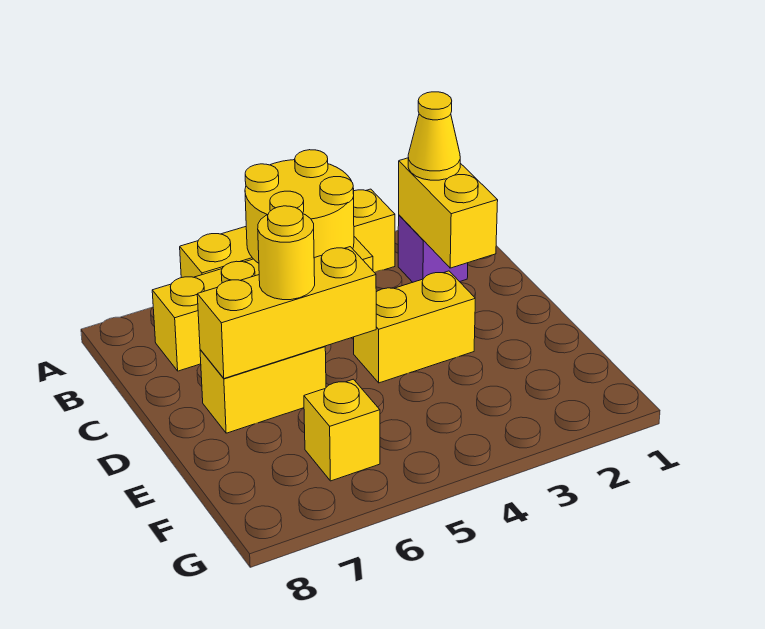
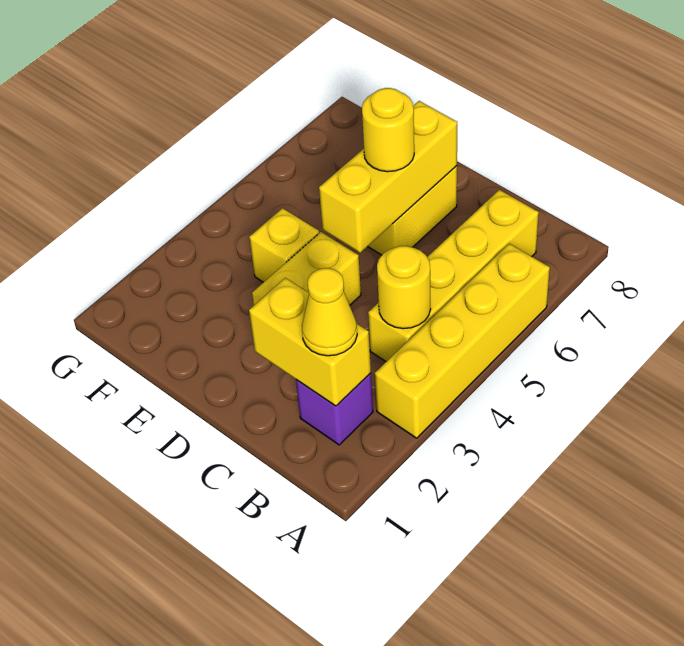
yellow 2x2 round brick [245,150,354,263] -> yellow 1x1 round brick [377,246,430,329]
yellow 1x1 brick [304,379,380,481] -> yellow 1x1 brick moved to [249,208,319,282]

